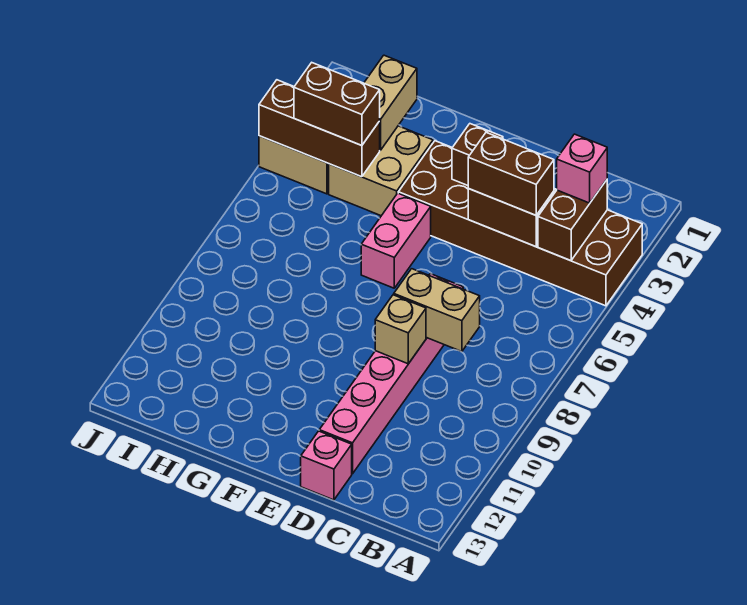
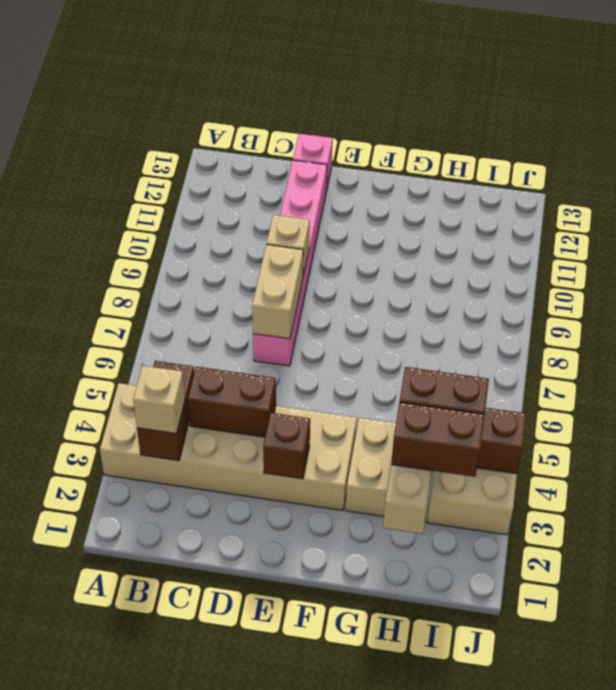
brown 2x6 brick [398,141,642,306] -> tan 2x6 brick [100,383,357,510]
pink 1x1 brick [557,134,607,203] -> tan 1x1 brick [133,366,185,434]
brown 1x2 brick [468,133,554,215] -> brown 1x2 brick moved to [391,402,485,477]
tan 1x2 brick [394,269,480,352] -> tan 1x2 brick turned to [252,245,303,339]
pink 1x2 brick [361,193,431,288] -> none

